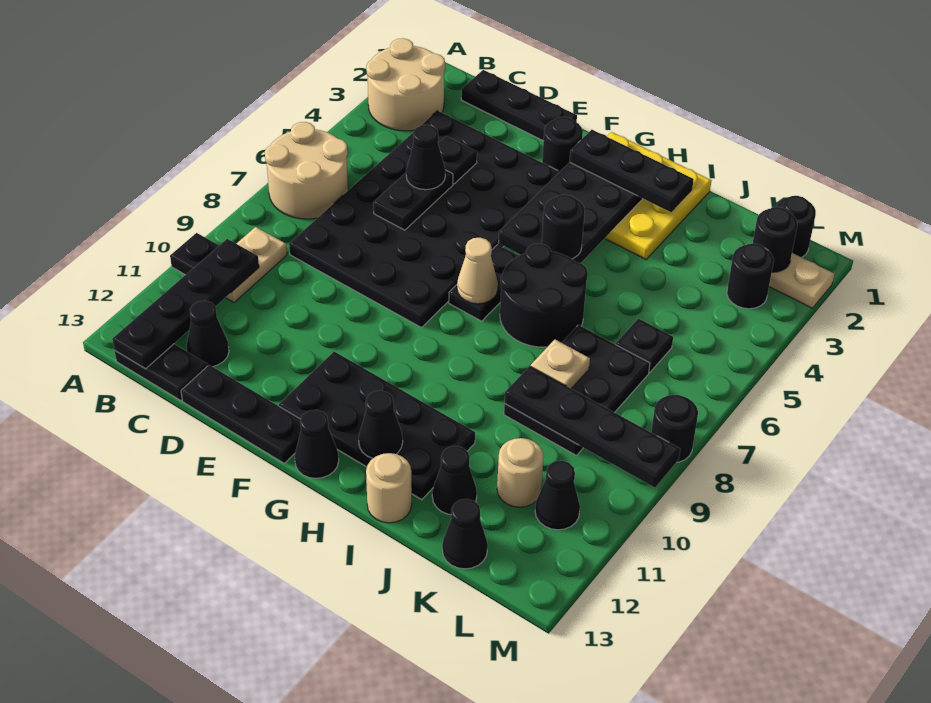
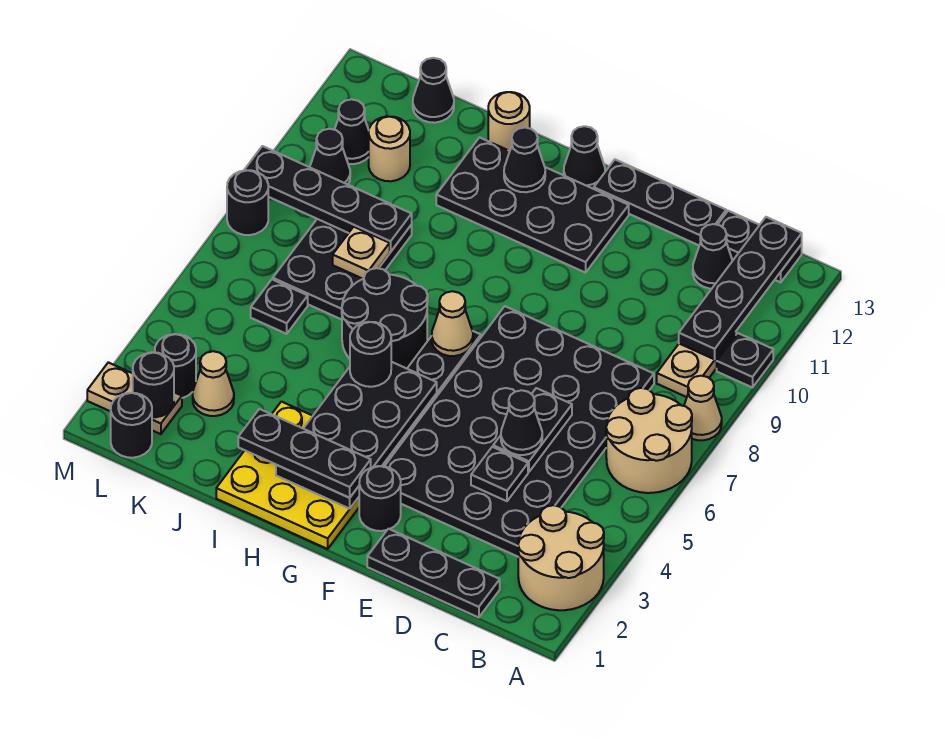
none -> tan 1x1 cone [684,376,722,440]
black 1x1 cone [432,446,477,515] -> black 1x1 cone moved to [310,129,350,184]
none -> tan 1x1 cone [193,351,234,416]

